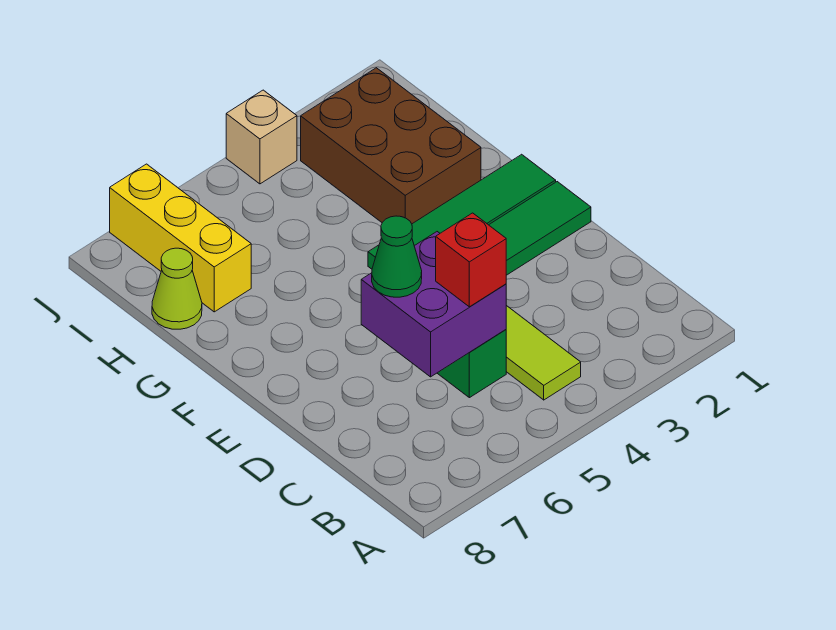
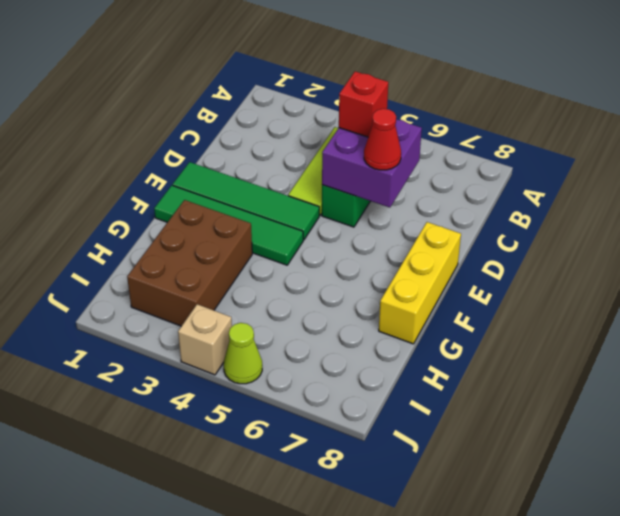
green 1x1 cone [372,216,422,297] -> red 1x1 cone [364,109,401,170]
yellow 1x3 brick [110,164,251,312] -> yellow 1x3 brick moved to [379,222,461,344]
lime 1x1 cone [152,248,202,329] -> lime 1x1 cone moved to [224,323,262,384]

